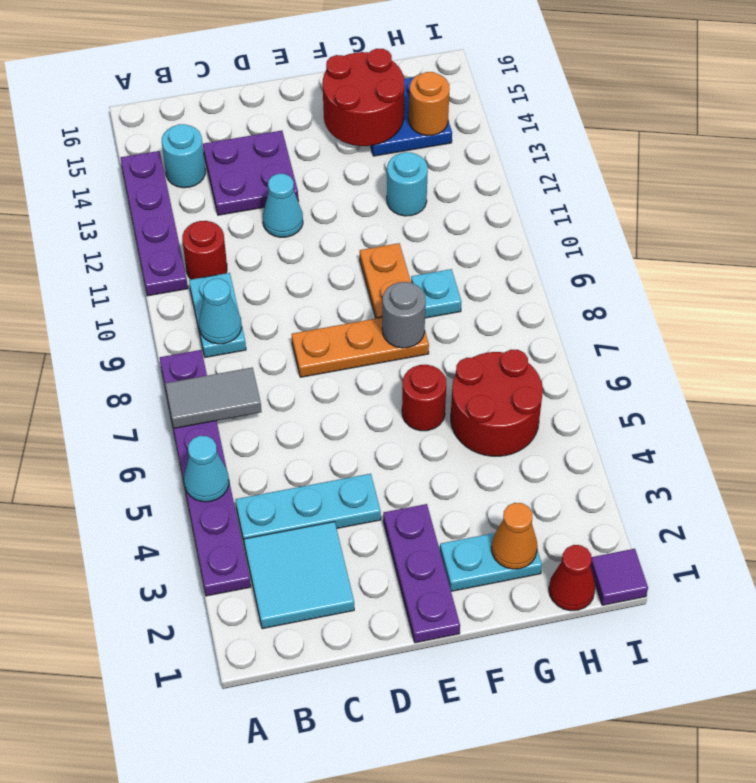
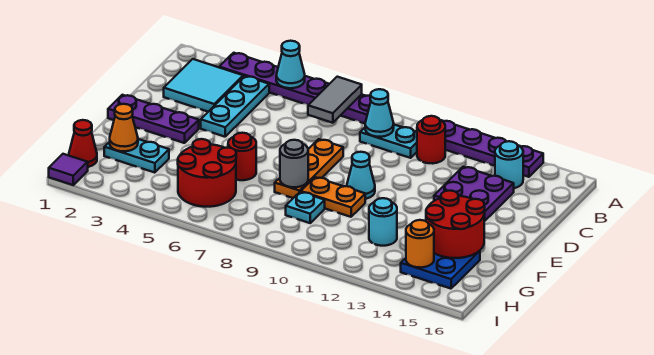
cyan 1x1 cone [263,174,303,237] -> cyan 1x1 cone moved to [347,152,375,199]
cyan 1x2 plate [440,533,542,591] -> cyan 1x2 plate turned to [104,139,169,173]

